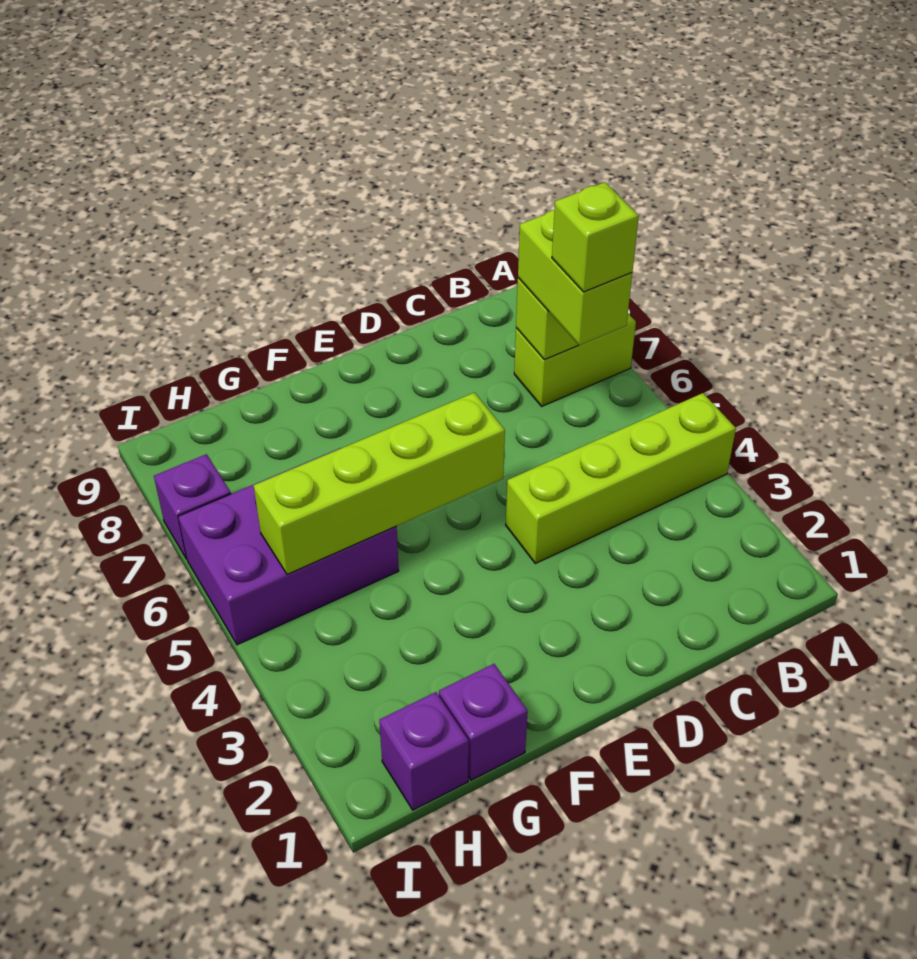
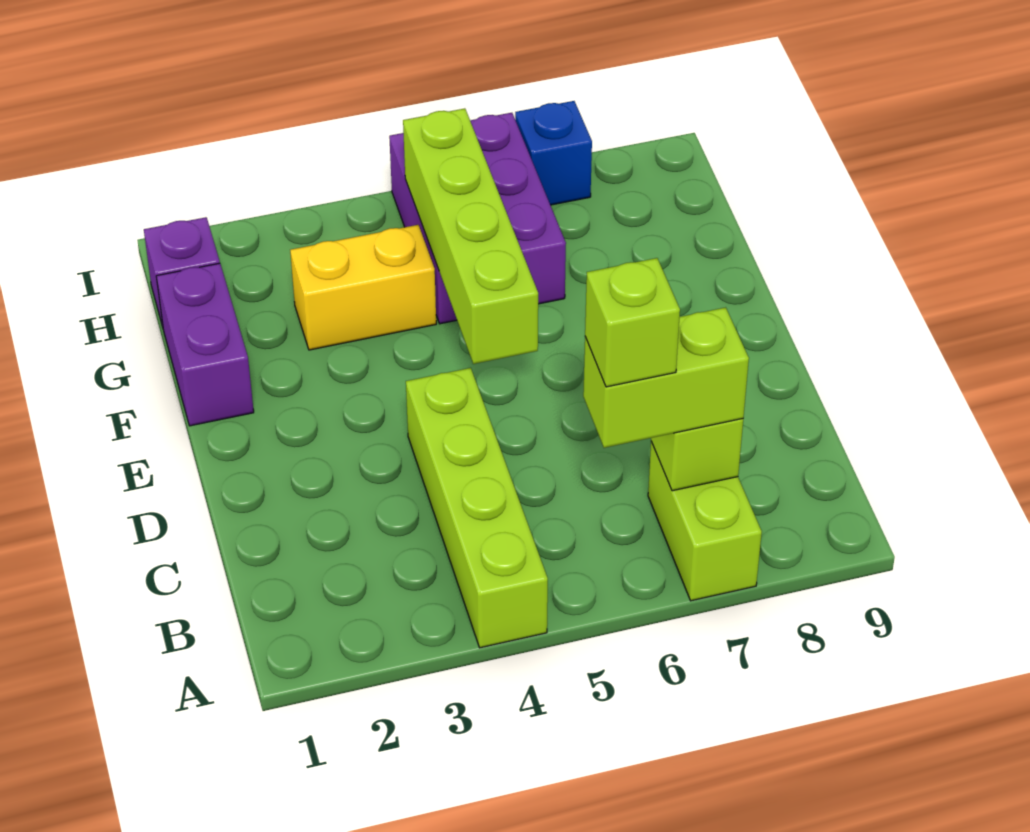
purple 1x1 brick [439,664,528,780] -> purple 1x2 brick [156,263,254,426]
none -> yellow 1x2 brick [290,225,436,350]
purple 1x1 brick [154,454,231,559] -> blue 1x1 brick [515,101,592,205]

